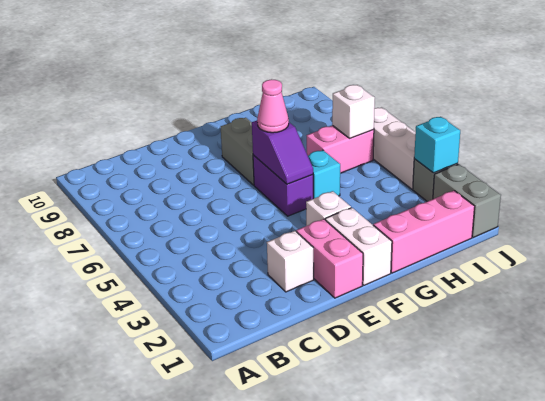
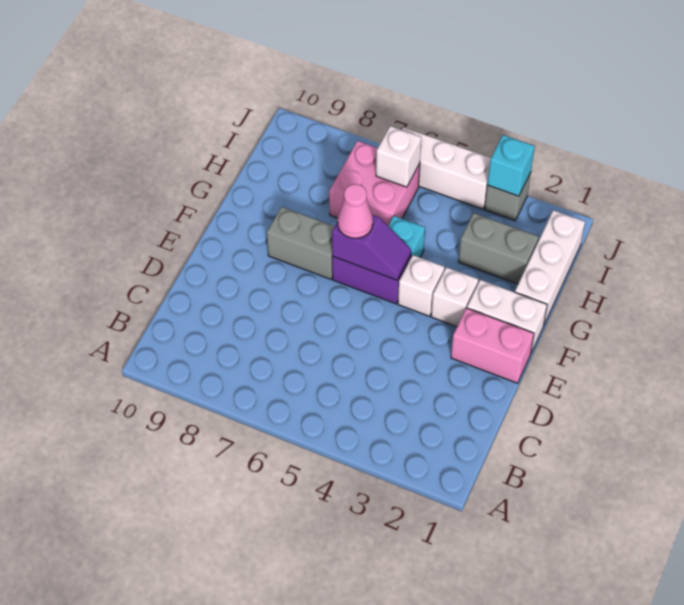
white 1x1 brick [267,231,314,292] -> white 1x1 brick moved to [398,255,445,316]
pink 1x3 brick [373,191,475,273] -> white 1x3 brick [515,210,585,325]
pink 1x2 brick [306,126,374,173] -> pink 2x2 brick [329,141,420,226]
grey 1x2 brick [433,164,501,237] -> grey 1x2 brick moved to [458,213,539,284]

